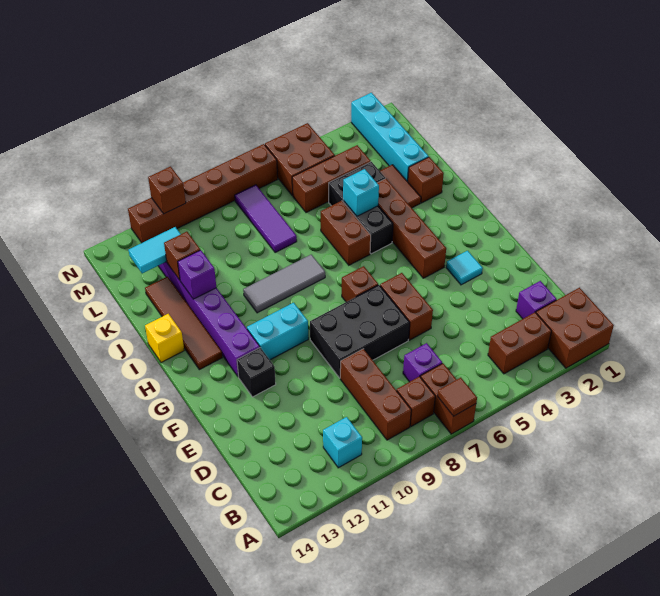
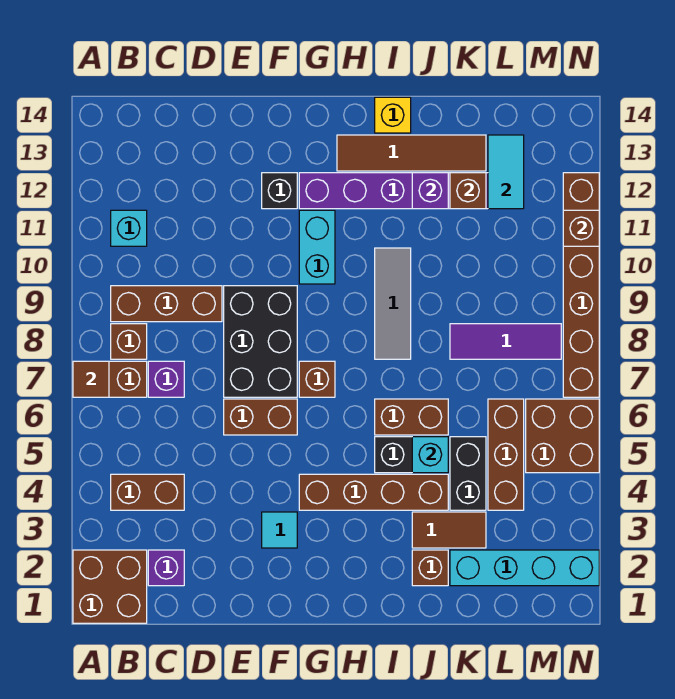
brown 1x2 brick [488,312,551,374] -> brown 1x2 brick turned to [111,474,184,510]

